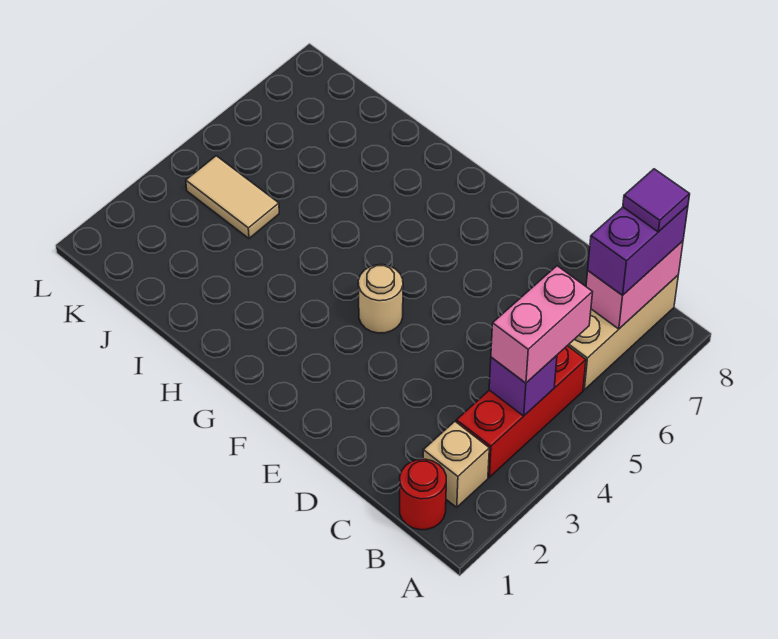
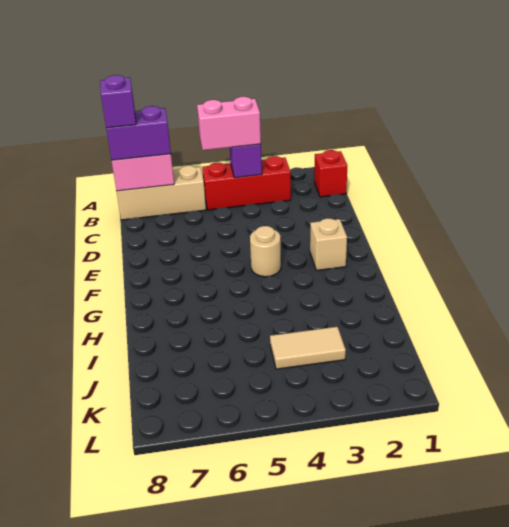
red 1x1 round brick [400,459,446,530] -> red 1x1 brick [314,150,347,197]
tan 1x1 brick [423,422,489,507] -> tan 1x1 brick moved to [310,218,347,270]
purple 1x1 tile [623,169,690,232] -> purple 1x1 brick [100,75,136,128]
tan 1x2 tile [186,156,279,238] -> tan 1x2 tile turned to [270,327,346,369]

